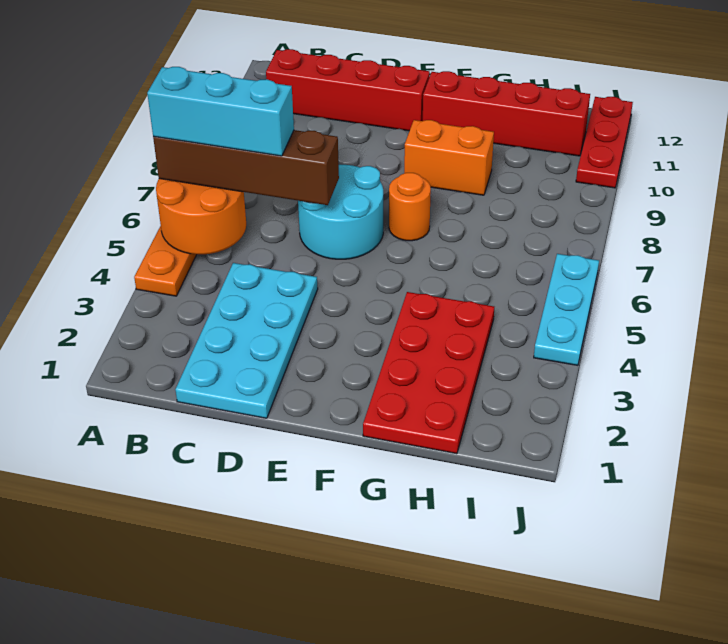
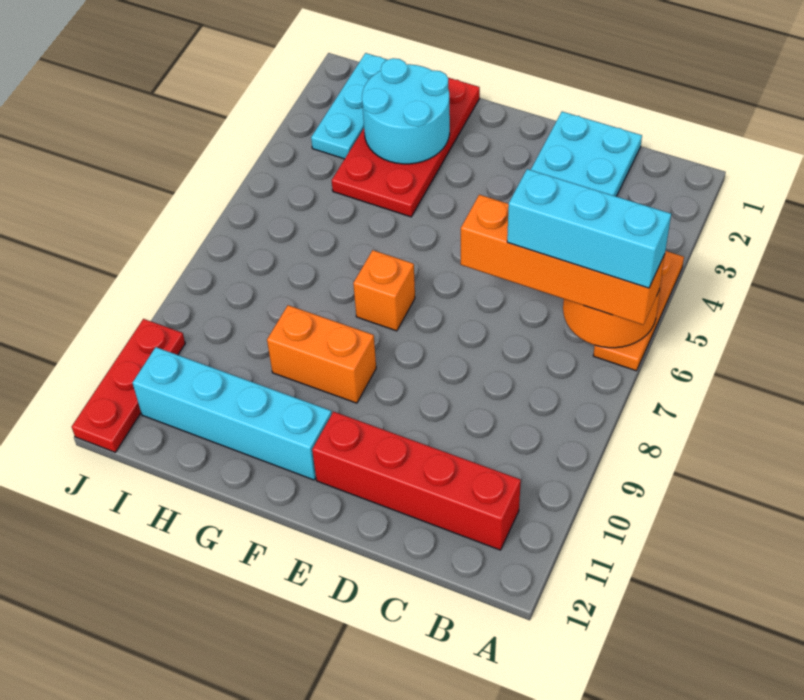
brown 1x4 brick [153,130,339,205] -> orange 1x4 brick [461,195,665,325]
cyan 2x2 round brick [298,165,383,259] -> cyan 2x2 round brick moved to [362,58,450,164]
orange 1x1 round brick [389,173,431,241] -> orange 1x1 brick [353,250,415,331]
red 1x4 brick [423,71,590,156] -> cyan 1x4 brick [132,347,332,480]
cyan 1x3 plate [534,254,599,365] -> cyan 1x3 plate moved to [311,53,388,159]

